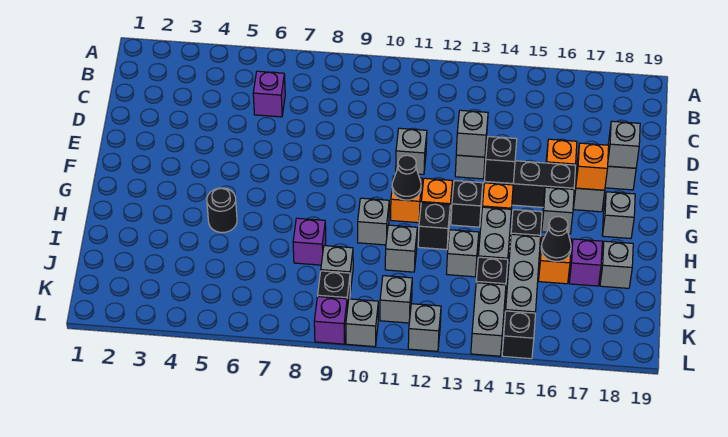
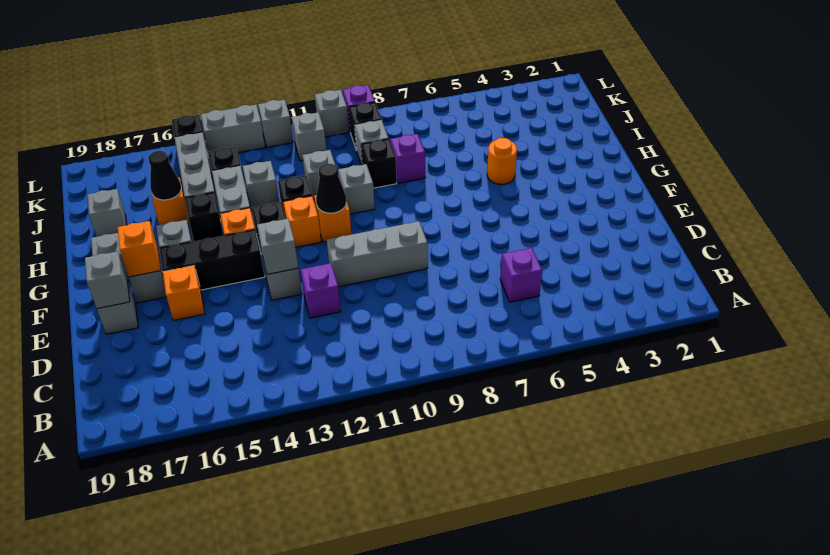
grey 1x1 brick [396,128,427,174] -> grey 1x3 brick [327,221,428,287]
black 1x1 brick [485,137,517,184] -> black 1x1 brick moved to [361,139,397,188]
black 1x1 round brick [207,188,237,233] -> orange 1x1 round brick [487,138,517,184]
purple 1x1 brick [569,239,602,286] -> purple 1x1 brick moved to [301,263,341,318]
grey 1x2 brick [471,283,506,356] -> grey 1x2 brick turned to [201,105,265,153]

